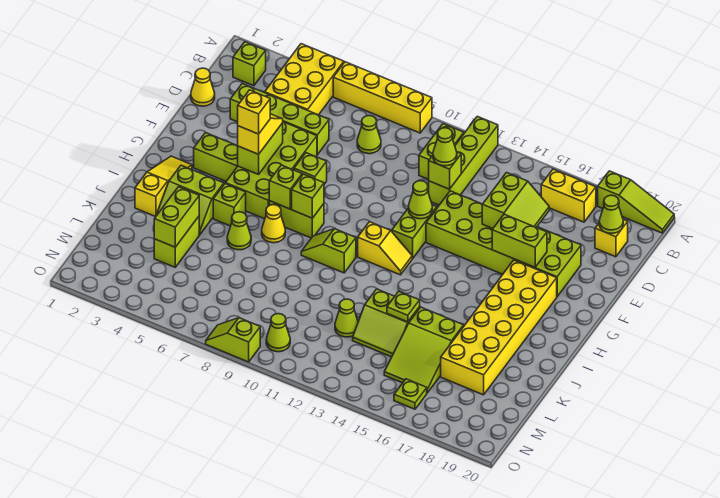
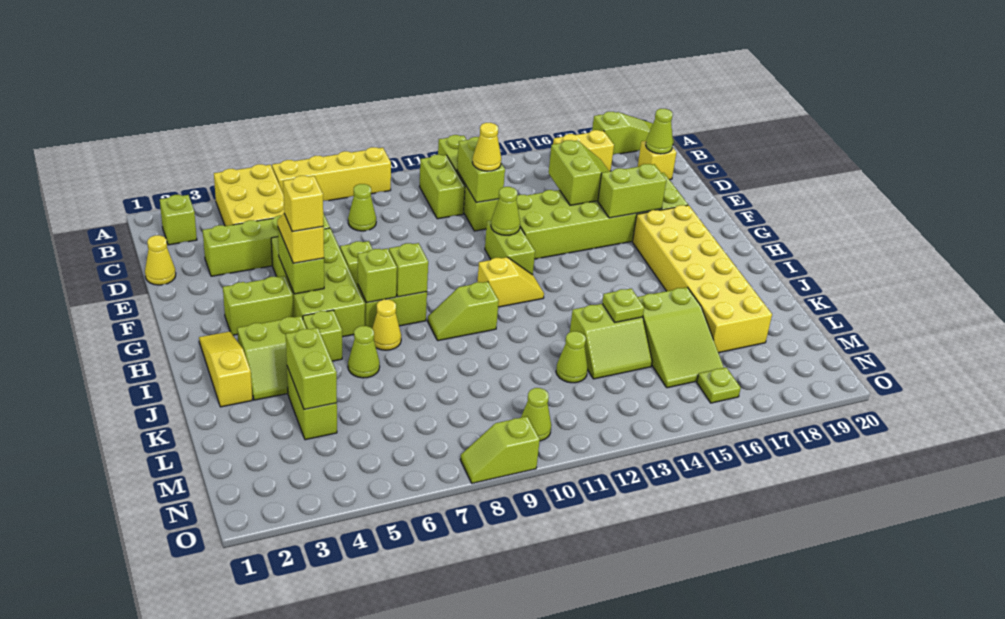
lime 1x1 brick [429,152,461,189] -> lime 1x2 brick [457,137,505,202]
lime 1x1 cone [433,128,457,166] -> yellow 1x1 cone [473,123,501,171]

